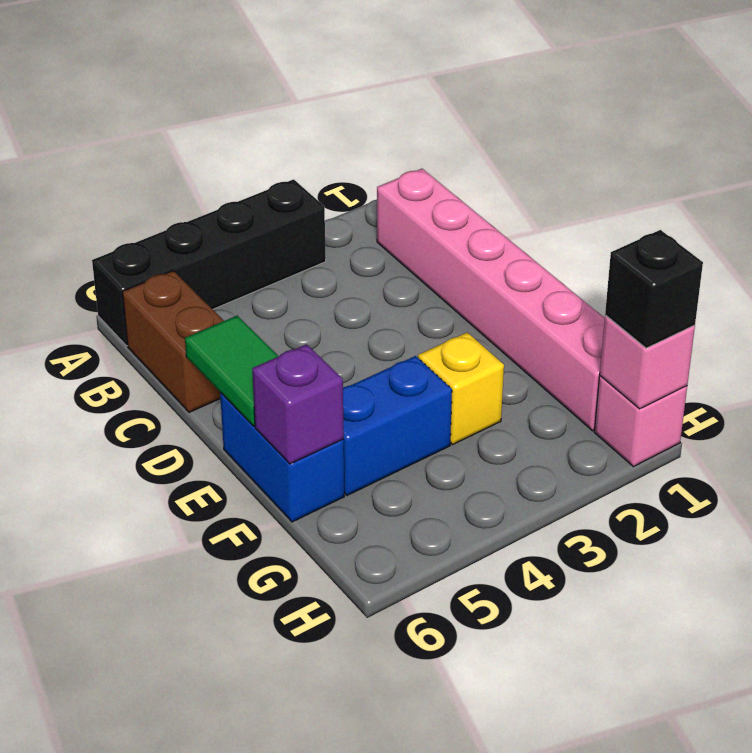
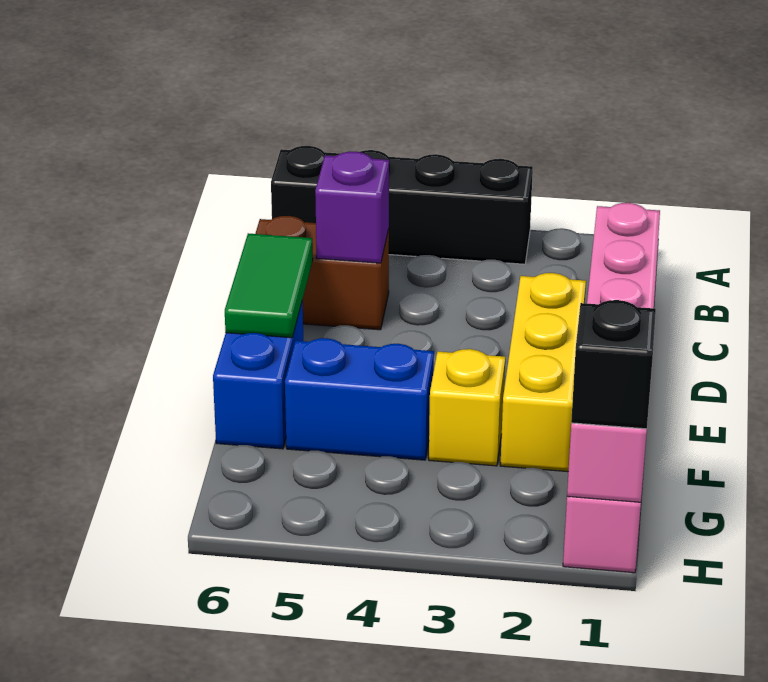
brown 1x2 brick [122,271,224,412] -> brown 1x2 brick turned to [255,216,389,330]
none -> yellow 1x3 brick [500,273,586,472]
purple 1x1 brick [252,344,344,464] -> purple 1x1 brick moved to [315,152,389,263]

